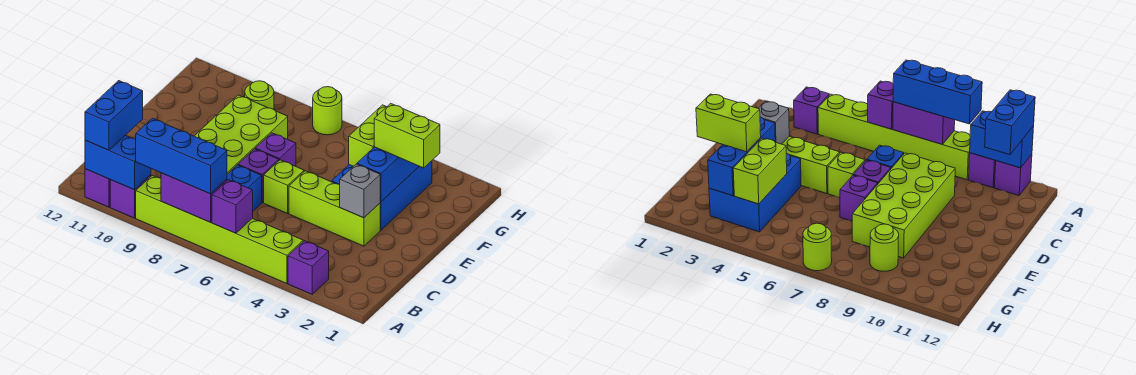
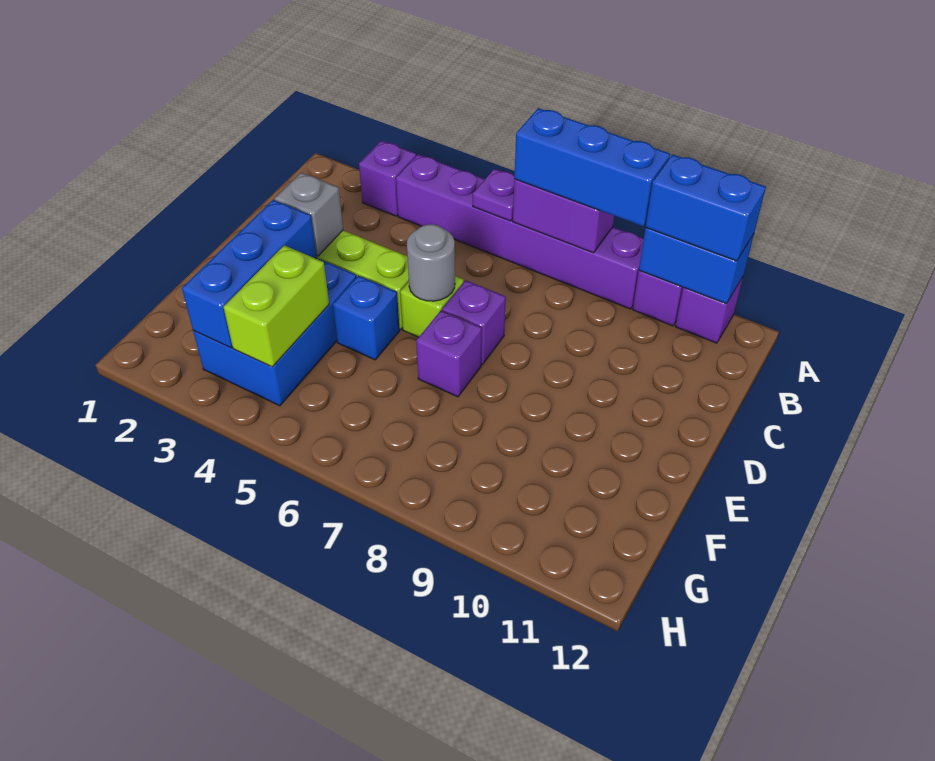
lime 1x6 brick [136,175,303,283] -> purple 1x6 brick [396,154,644,309]
purple 1x1 brick [212,180,253,233] -> purple 1x1 plate [473,169,515,221]
blue 1x2 brick [85,81,143,150] -> blue 1x2 brick turned to [646,154,766,261]
blue 1x1 brick [227,165,262,211] -> blue 1x1 brick moved to [333,276,400,360]
lime 2x4 brick [195,95,288,174] -> none
none -> grey 1x1 round brick [407,224,455,301]
lime 1x2 brick [374,103,440,168] -> none
lime 1x1 round brick [245,81,274,109] -> none
lime 1x1 round brick [313,87,342,135] -> none

